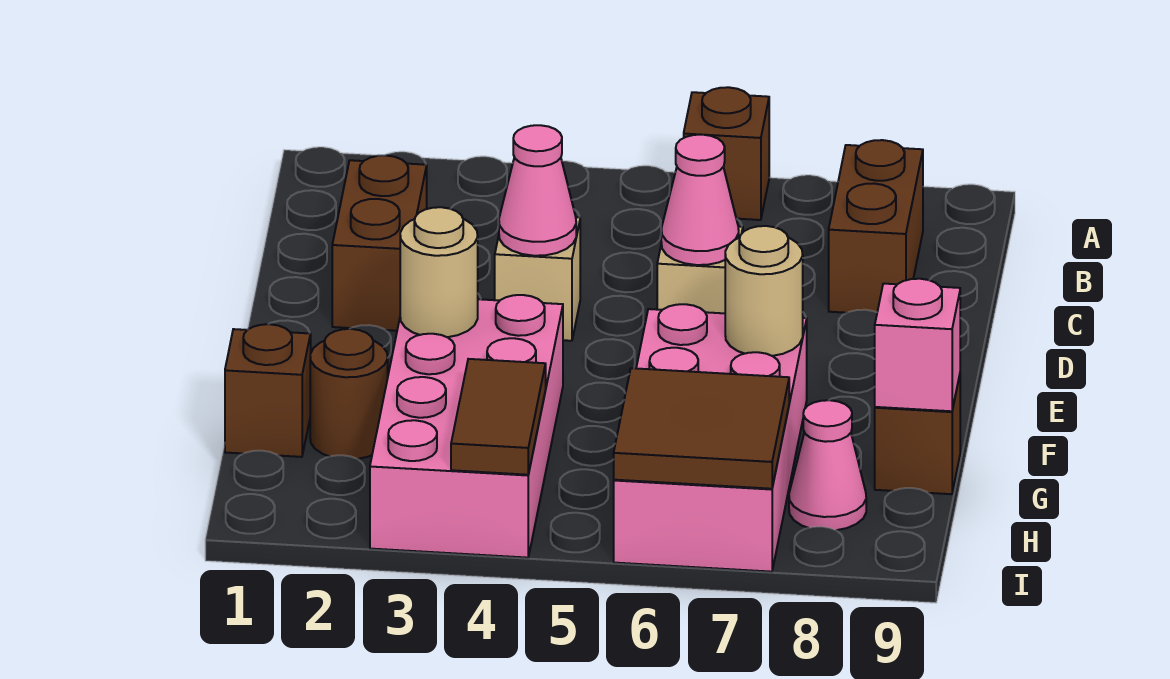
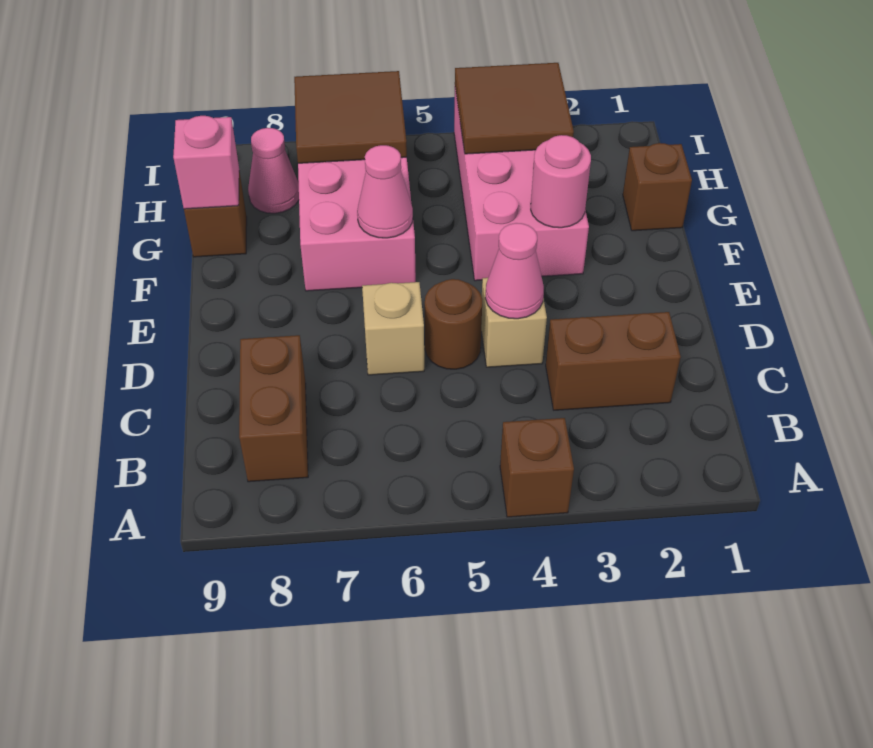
brown 1x1 brick [684,87,769,220] -> brown 1x1 brick moved to [500,418,574,517]
brown 1x2 brick [332,155,427,331] -> brown 1x2 brick turned to [546,312,681,410]
pink 1x1 cone [661,135,739,265] -> pink 1x1 cone moved to [357,145,413,238]
tan 1x1 round brick [400,207,478,337] -> pink 1x1 round brick [531,135,591,228]
tan 1x1 round brick [725,226,803,356] -> none
brown 1x1 round brick [310,329,388,459] -> brown 1x1 round brick moved to [425,279,482,369]
brown 1x2 tile [451,359,546,475] -> brown 2x2 tile [455,63,574,154]

